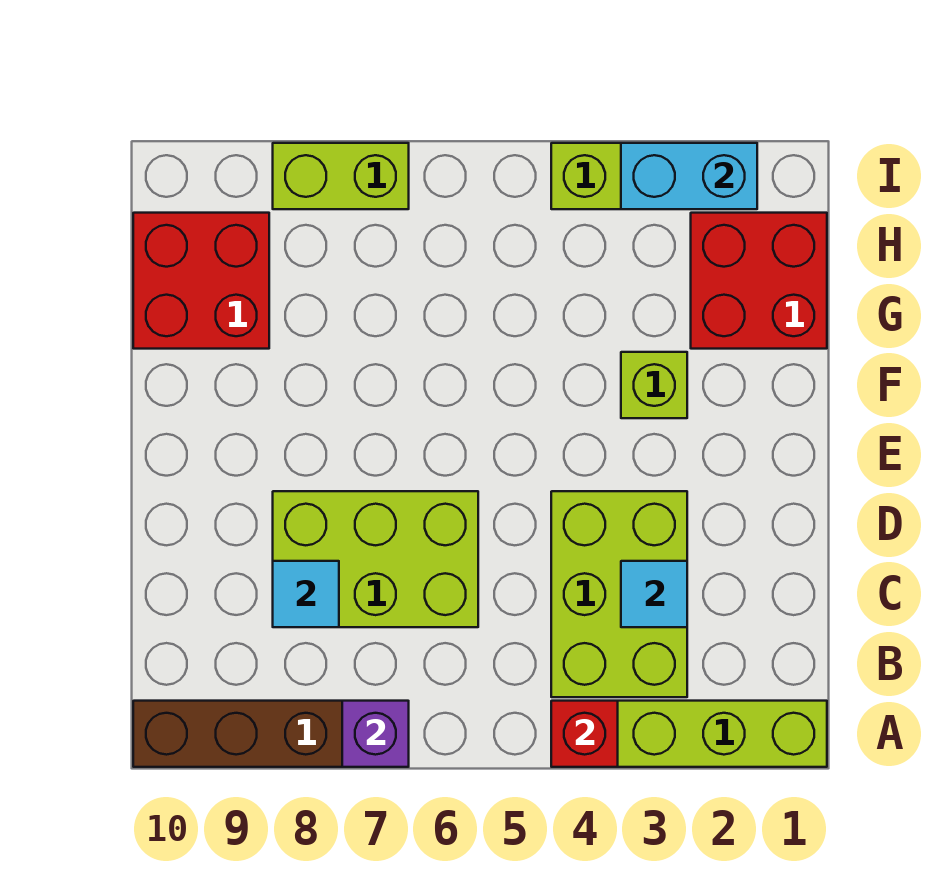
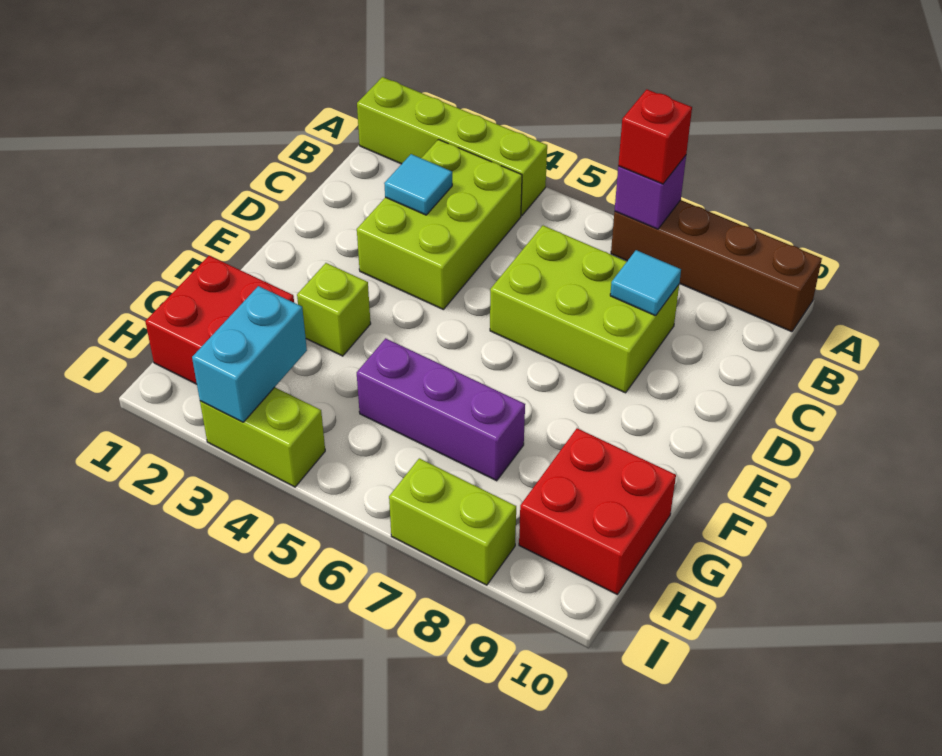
red 1x1 brick [551,701,618,767] -> red 1x1 brick moved to [618,89,692,184]
none -> purple 1x3 brick [357,338,525,481]
cyan 1x2 brick [621,143,757,209] -> cyan 1x2 brick turned to [192,286,307,422]

